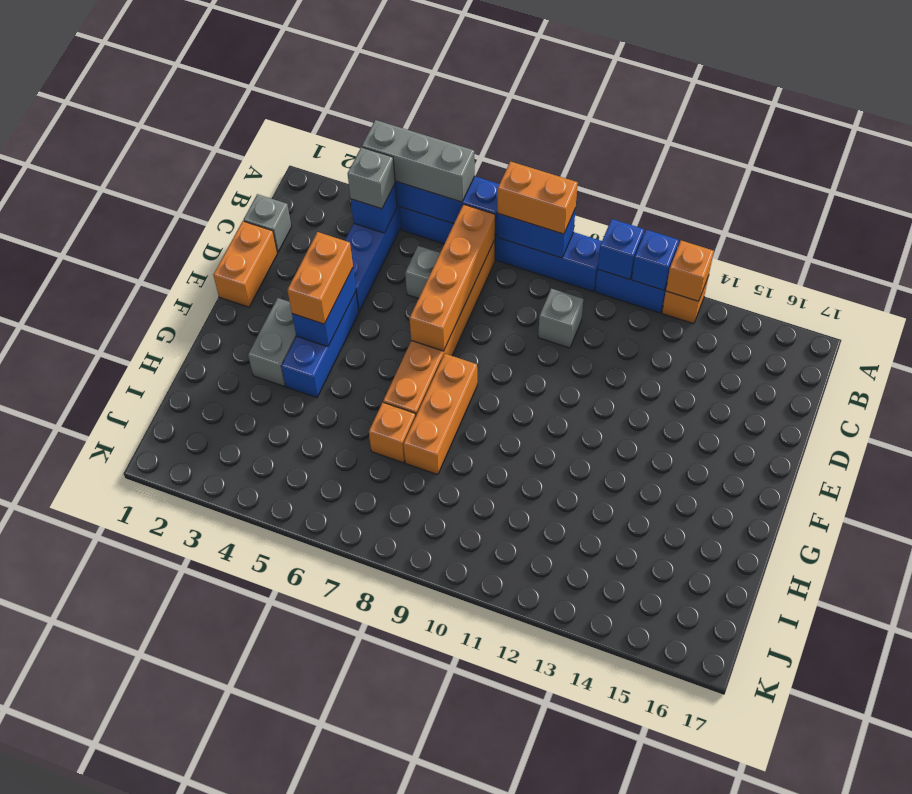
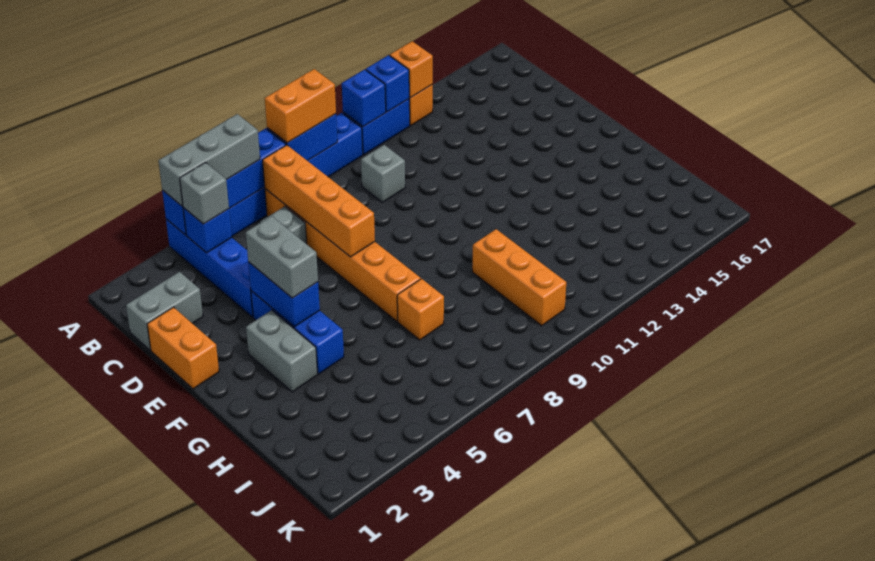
grey 1x1 brick [243,194,291,253] -> grey 1x2 brick [126,272,203,350]
orange 1x2 brick [287,232,353,324] -> grey 1x2 brick [246,216,318,298]
orange 1x3 brick [404,354,477,475] -> orange 1x3 brick moved to [472,229,566,326]

